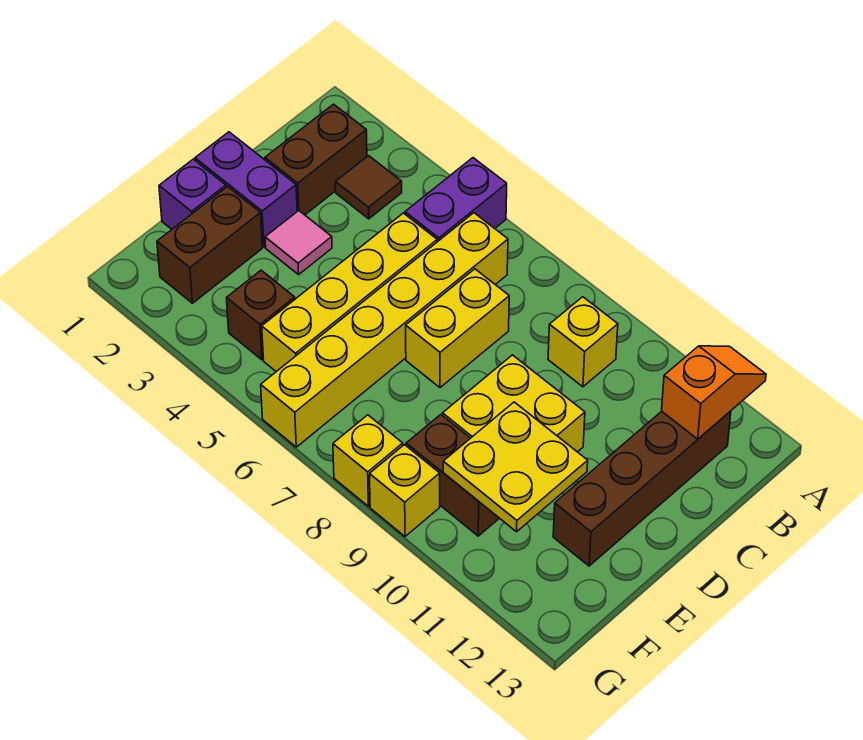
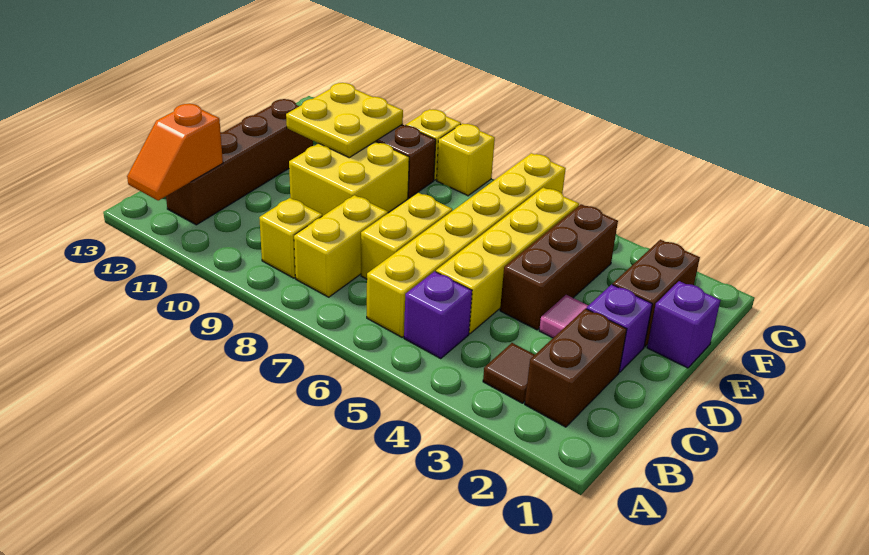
purple 1x2 brick [405,158,507,242] -> purple 1x1 brick [404,271,472,359]
none -> yellow 1x2 brick [294,195,388,297]
purple 1x2 brick [195,132,297,247] -> purple 1x1 brick [586,284,652,372]
brown 1x1 brick [227,270,295,360] -> brown 1x3 brick [500,204,618,330]

